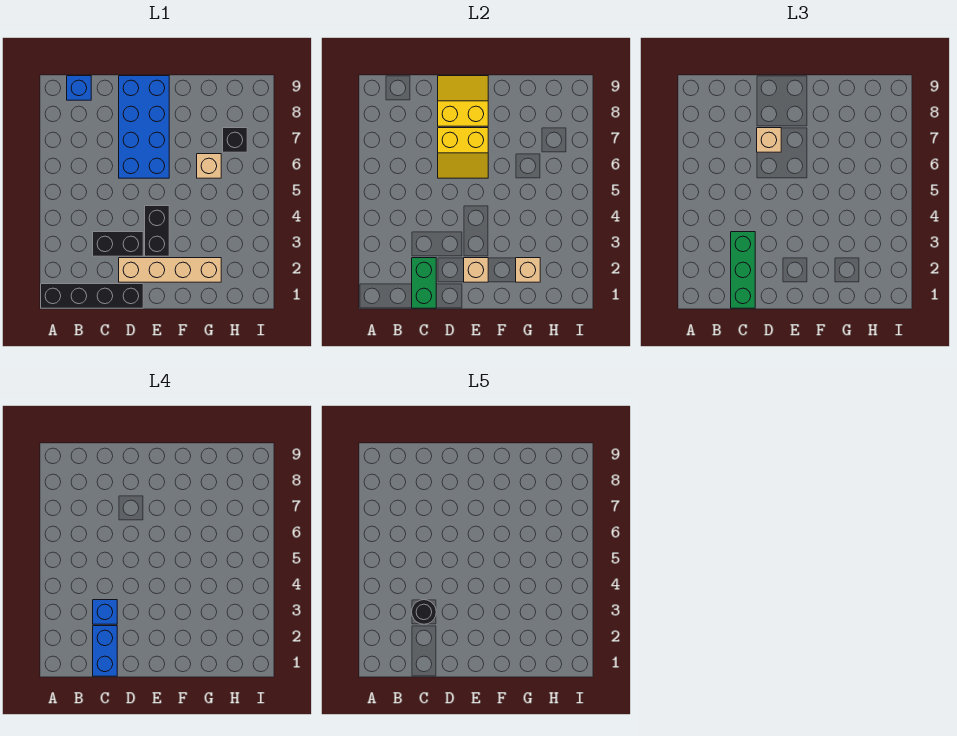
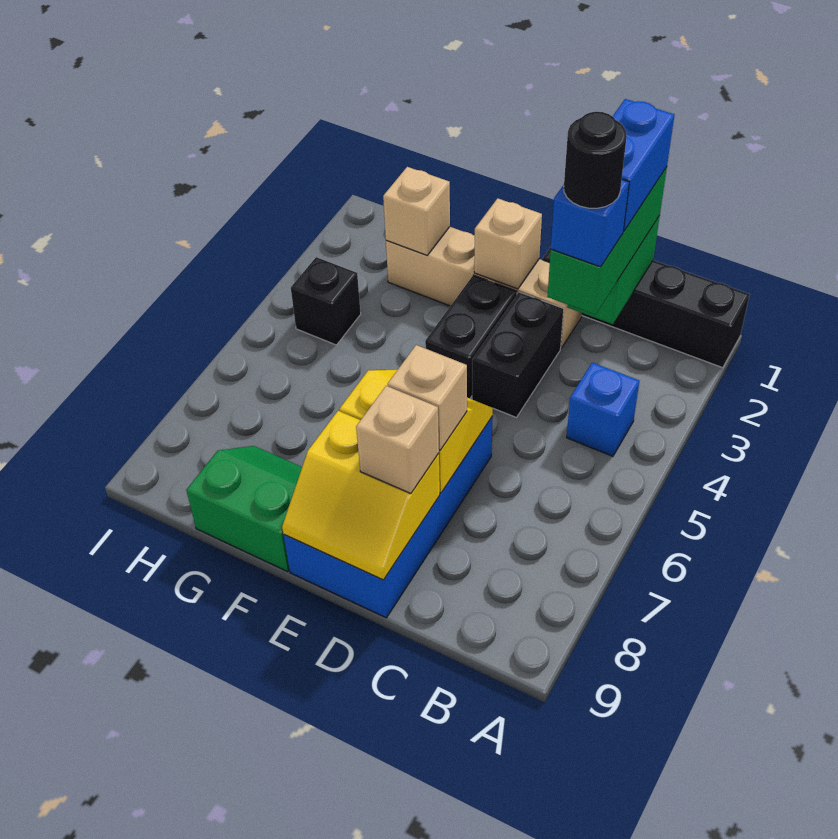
blue 1x1 brick [67,76,91,100] -> blue 1x1 brick moved to [567,363,639,456]
black 1x2 brick [93,232,143,256] -> black 1x2 brick turned to [472,292,564,417]
none -> green 2x2 slope [186,446,302,571]
tan 1x1 brick [197,154,221,178] -> tan 1x1 brick moved to [356,386,439,493]
black 1x1 brick [223,128,247,152] -> black 1x1 brick moved to [291,257,361,345]

